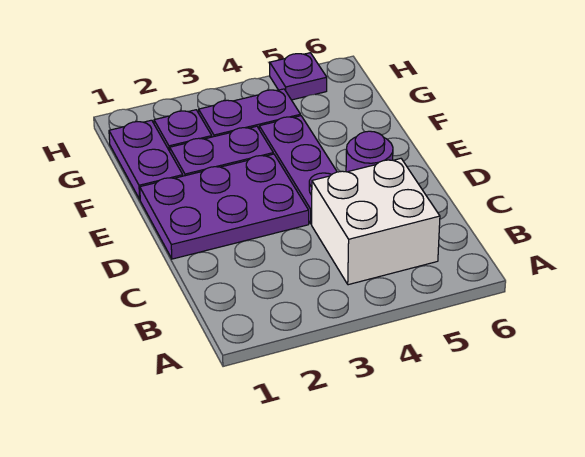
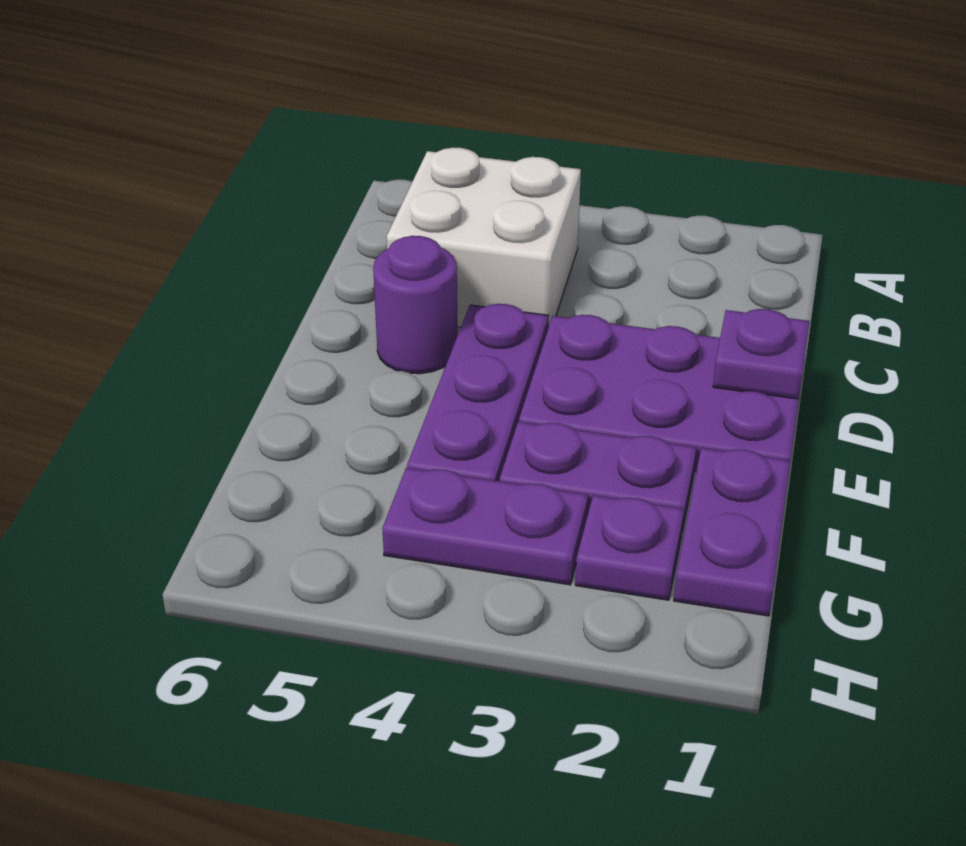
purple 1x1 plate [270,53,327,100] -> purple 1x1 plate moved to [713,309,810,399]

